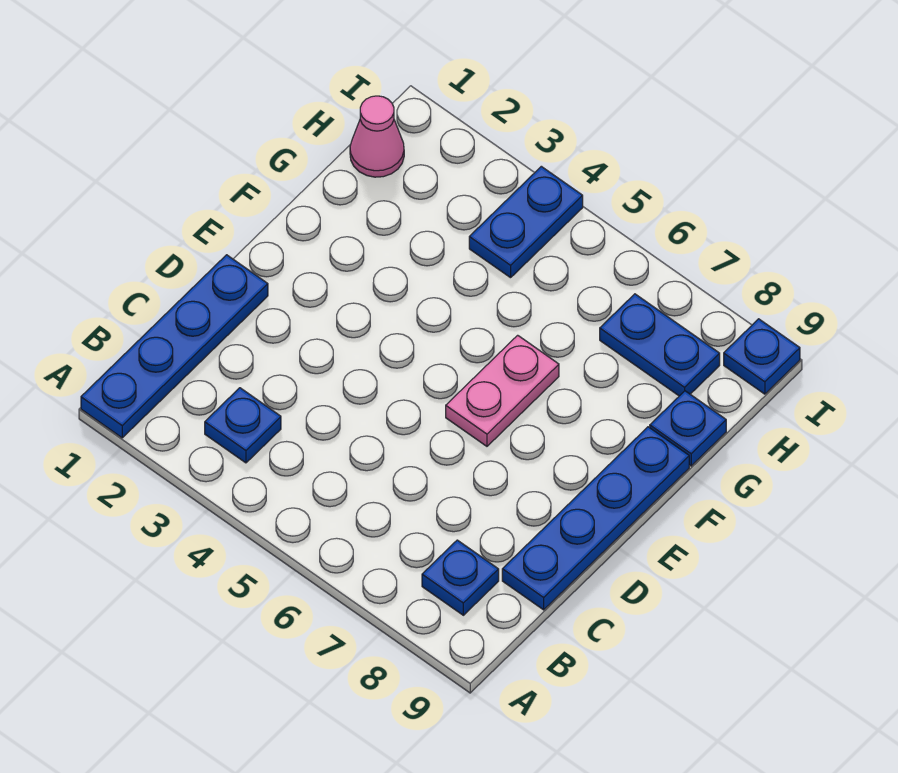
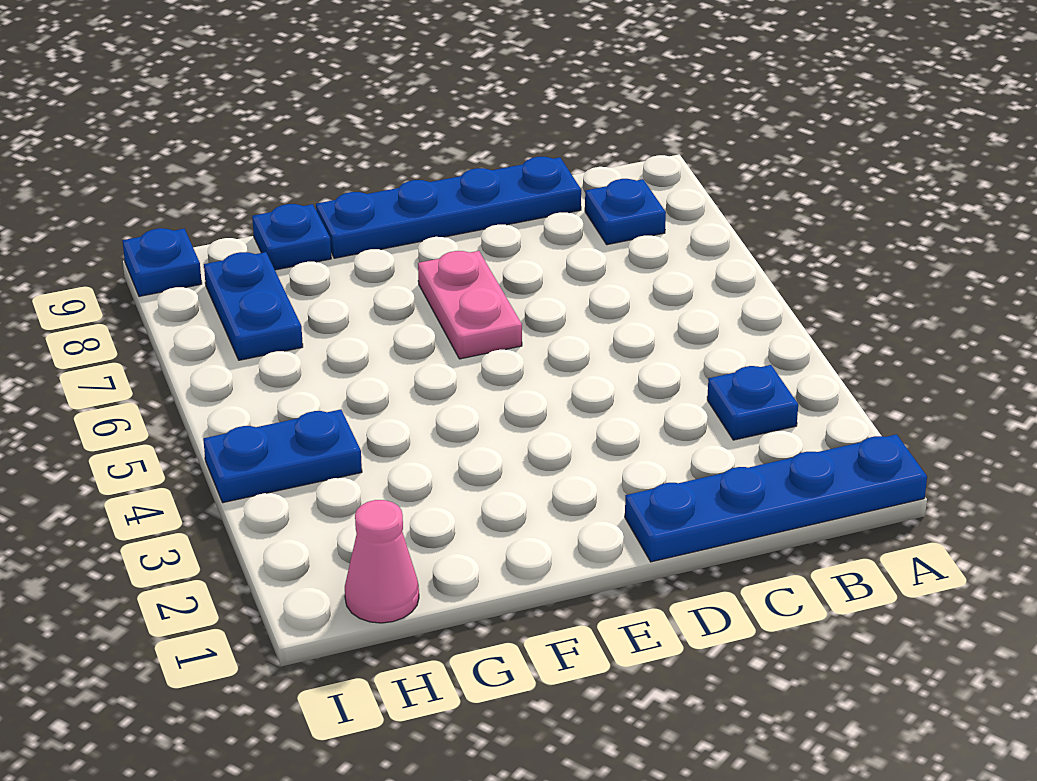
pink 1x2 plate [446,335,559,446] -> pink 1x2 plate turned to [418,251,522,359]

